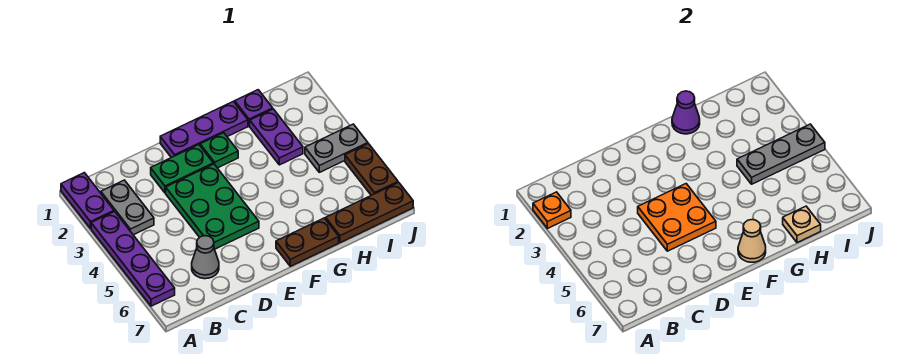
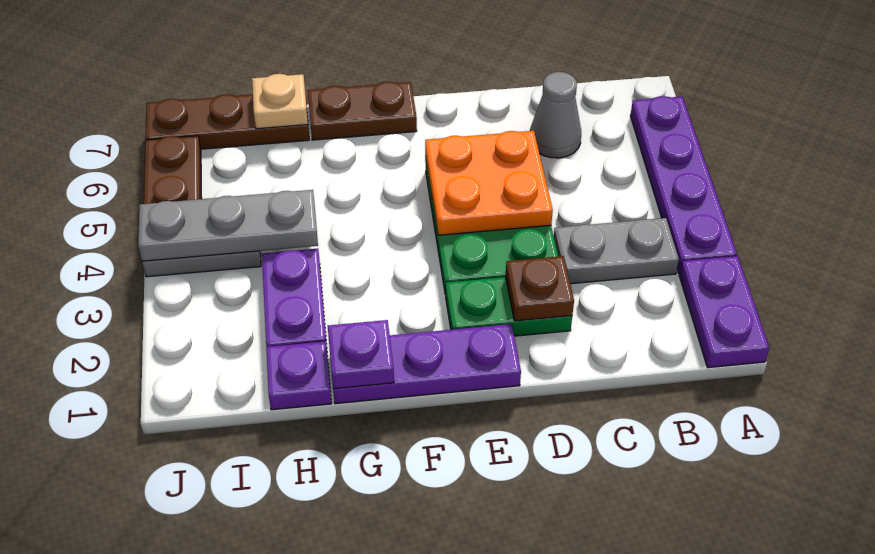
orange 1x1 plate [533,192,571,229] -> none
grey 1x2 plate [101,180,154,235] -> grey 1x2 plate turned to [554,218,679,284]
none -> brown 1x1 plate [506,256,574,321]
green 1x1 plate [200,133,238,168] -> none
tan 1x1 cone [738,220,766,262] -> none
purple 1x1 cone [672,91,700,134] -> purple 1x1 plate [328,320,394,389]

